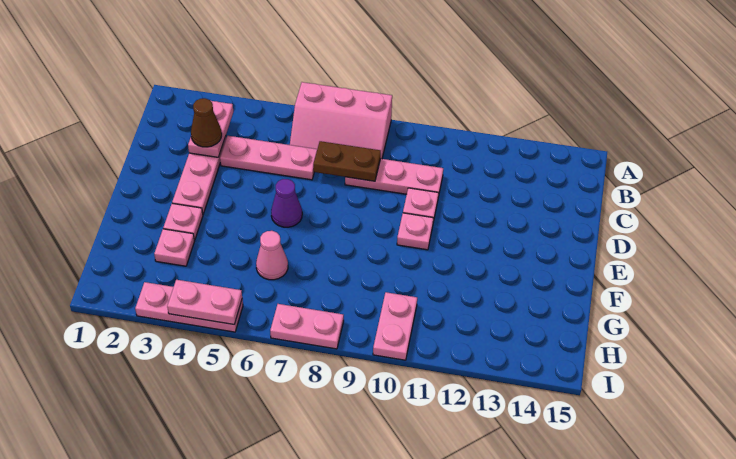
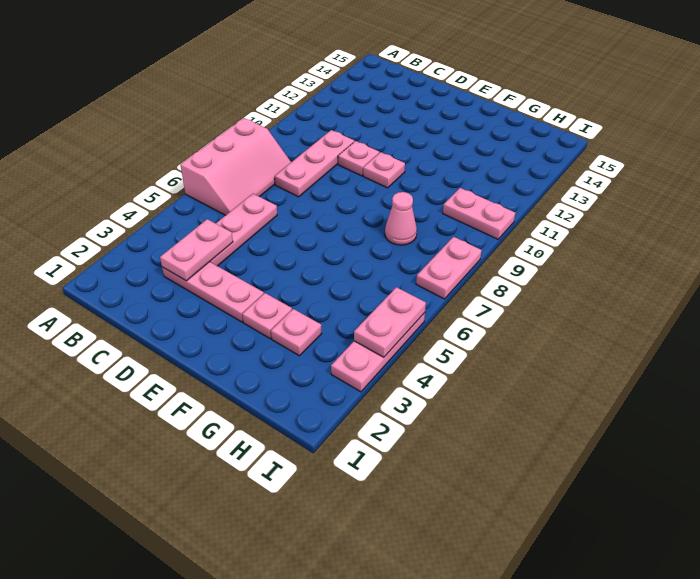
pink 1x2 plate [188,101,233,157] -> pink 1x2 plate turned to [160,219,233,281]
brown 1x1 cone [191,98,222,147] -> none
brown 1x2 plate [313,141,381,181] -> none
purple 1x1 cone [271,179,302,227] -> none
pink 1x1 cone [256,231,288,280] -> pink 1x1 cone moved to [385,192,417,245]

